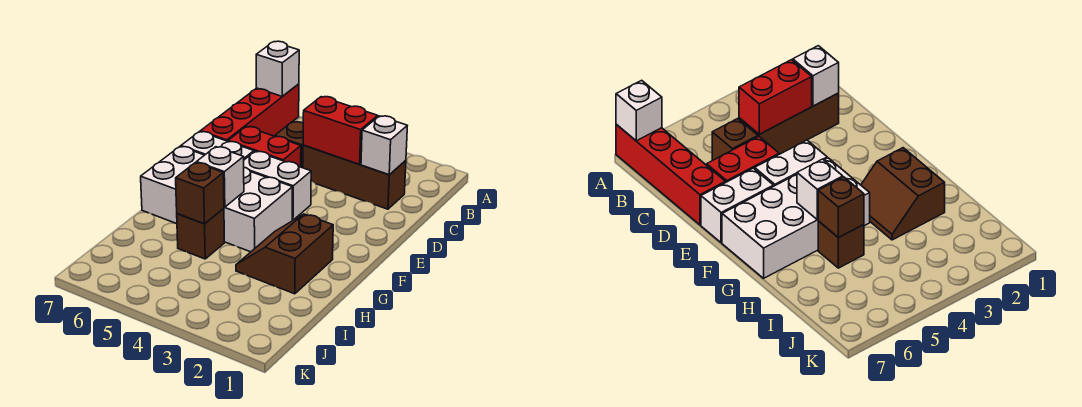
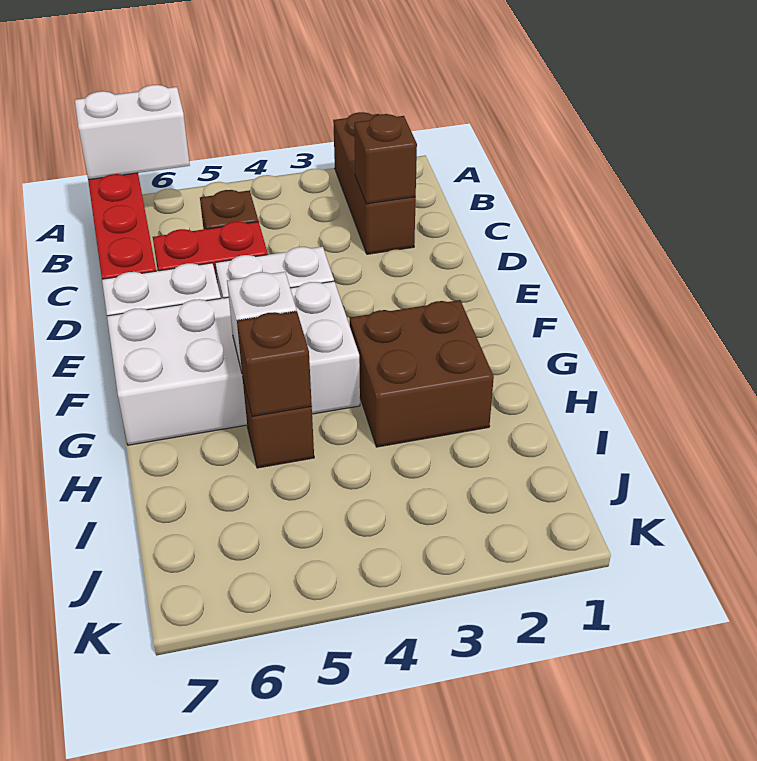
white 1x1 brick [256,41,299,96] -> white 1x2 brick [75,85,190,180]
brown 1x3 brick [303,145,406,209] -> brown 1x3 brick turned to [333,112,416,254]
white 1x1 brick [361,116,407,175] -> brown 1x1 brick [354,114,417,204]
red 1x2 brick [303,97,378,164] -> none
brown 2x2 slope [236,214,333,294] -> brown 2x2 brick [350,300,494,447]

